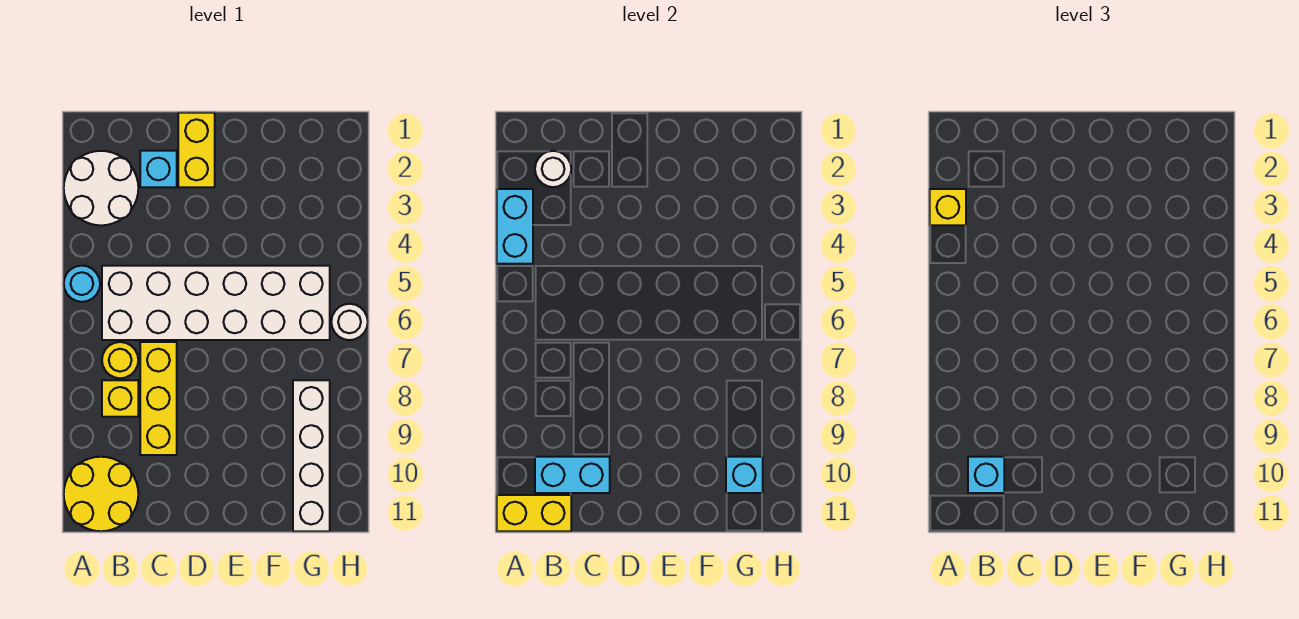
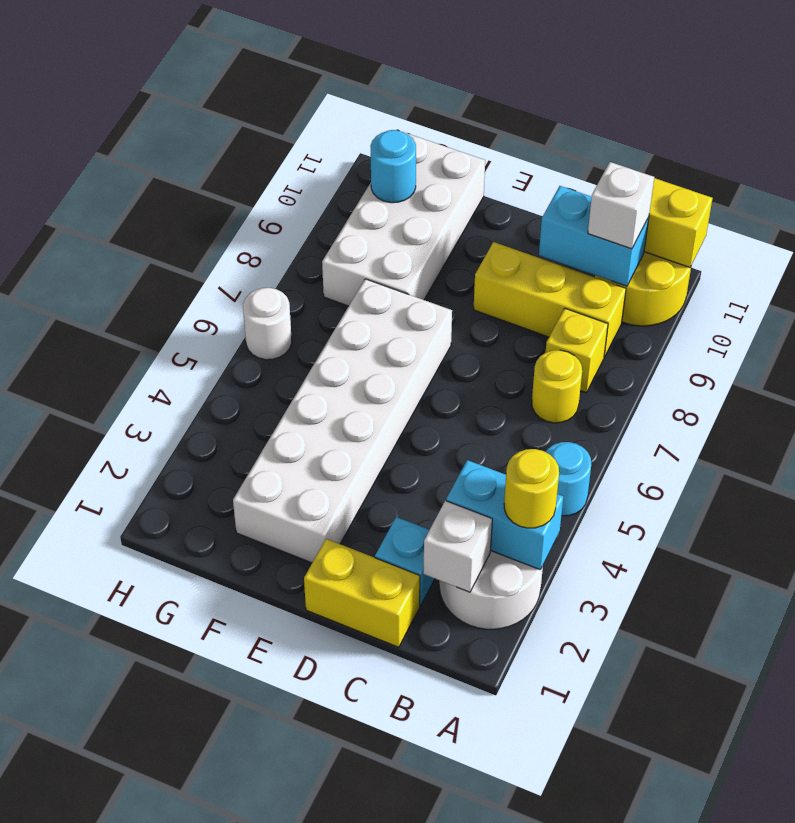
cyan 1x2 brick [497,189,533,264] -> cyan 1x2 brick turned to [446,460,563,569]
yellow 1x1 brick [930,189,966,225] -> yellow 1x1 round brick [504,449,559,528]
white 1x1 round brick [535,151,571,187] -> white 1x1 brick [423,501,492,592]
white 2x6 brick [102,266,330,340] -> white 2x6 brick turned to [233,279,452,563]
cyan 1x1 brick [968,457,1004,493] -> white 1x1 brick [588,162,654,249]
yellow 1x3 brick [140,342,177,455] -> yellow 1x3 brick turned to [473,242,626,357]
yellow 1x2 brick [178,113,215,187] -> yellow 1x2 brick turned to [304,539,420,647]
white 1x4 brick [293,380,330,531] -> white 2x4 brick [322,132,485,306]
cyan 1x1 brick [726,457,763,493] -> cyan 1x1 round brick [371,130,416,203]

